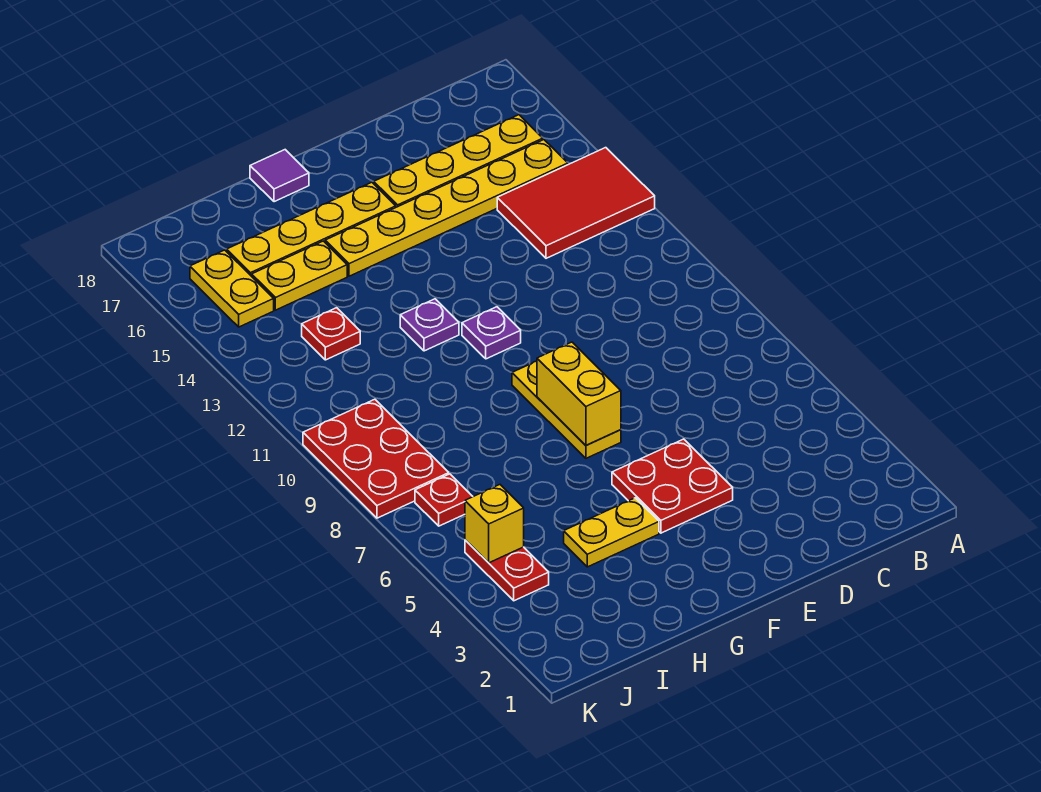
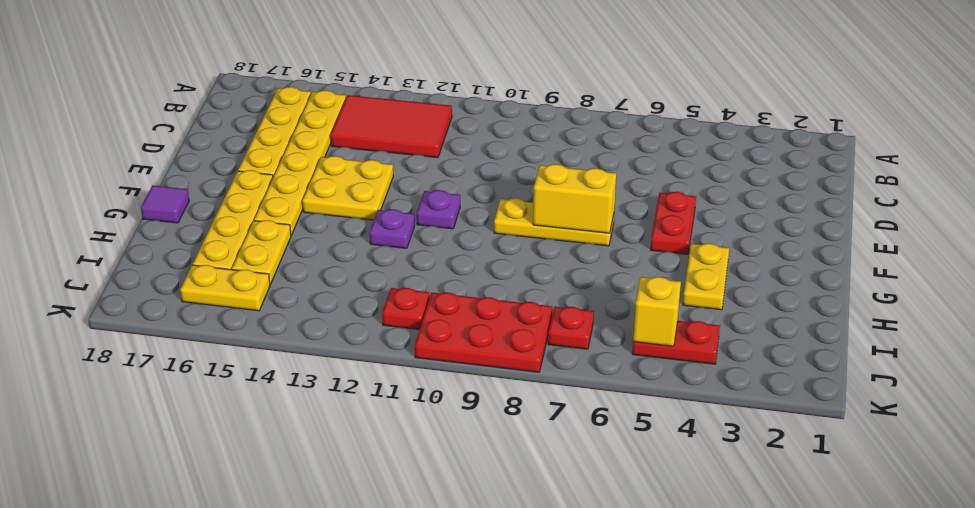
red 2x3 tile [497,148,655,258] -> red 2x3 tile turned to [331,95,452,158]
red 2x2 plate [612,439,733,533] -> red 1x2 plate [651,192,696,254]
none -> yellow 2x2 plate [302,156,393,220]
red 1x1 plate [302,308,360,360] -> red 1x1 plate moved to [382,288,429,330]

